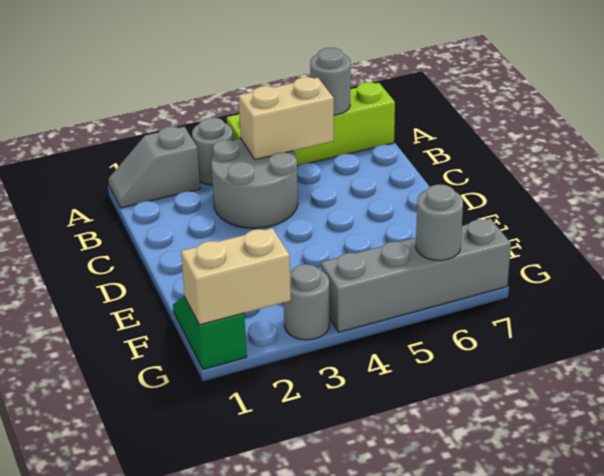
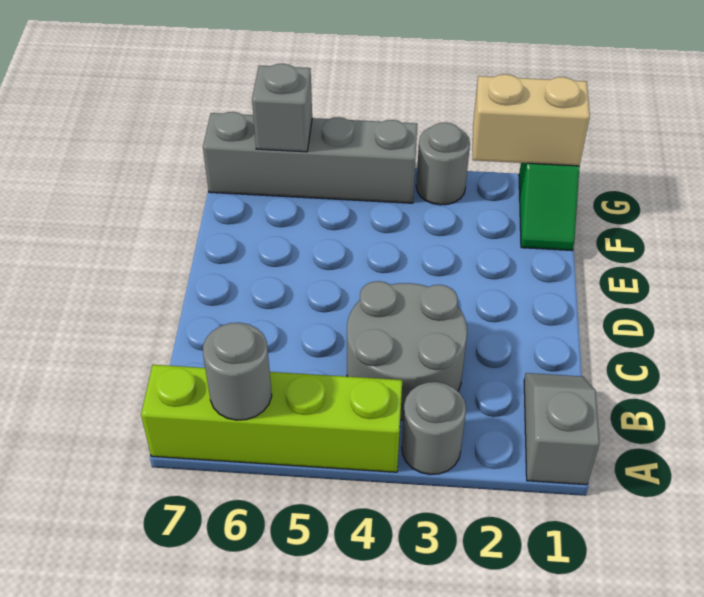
grey 1x2 slope [108,127,200,208] -> grey 1x2 slope turned to [524,373,600,485]
tan 1x2 brick [239,77,334,160] -> none
grey 1x1 round brick [416,184,463,260] -> grey 1x1 brick [252,64,312,152]

